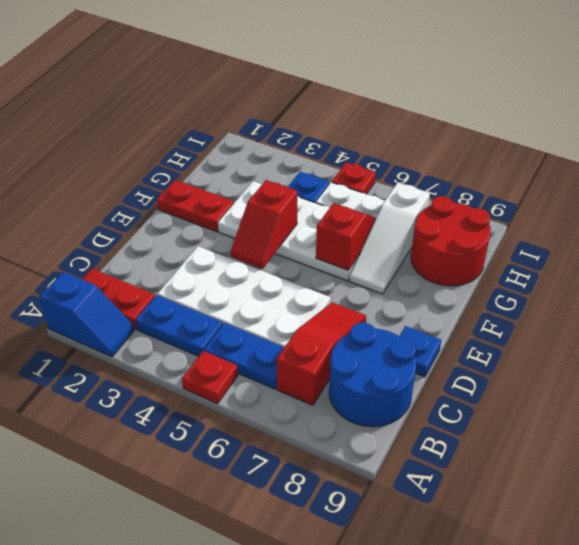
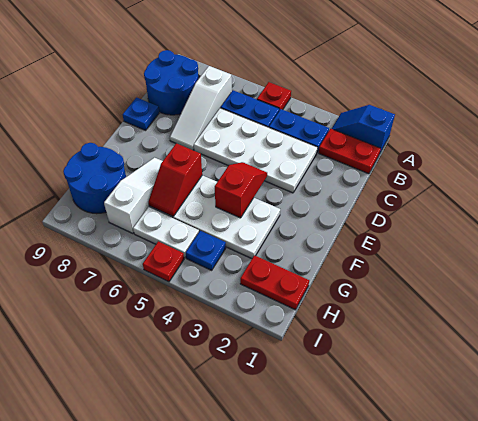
red 1x3 slope [277,302,366,405] -> white 1x3 slope [170,66,232,150]
red 1x2 plate [157,180,234,232] -> red 1x2 plate moved to [240,255,309,310]
red 2x2 round brick [411,196,491,286] -> blue 2x2 round brick [63,143,126,214]

